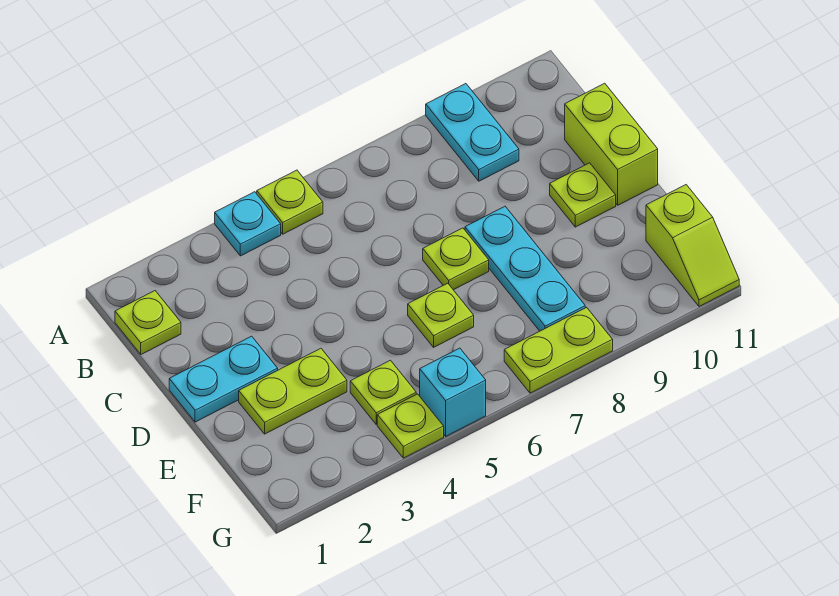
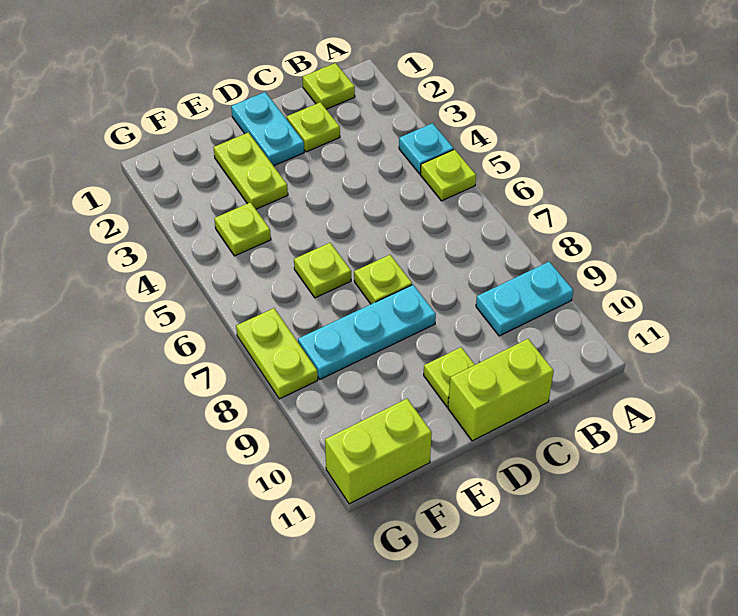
lime 1x2 slope [646,185,739,306] -> lime 1x2 brick [325,399,432,504]
lime 1x1 plate [377,394,444,458] -> lime 1x1 plate moved to [287,102,340,152]
cyan 1x1 brick [420,348,486,436] -> none

